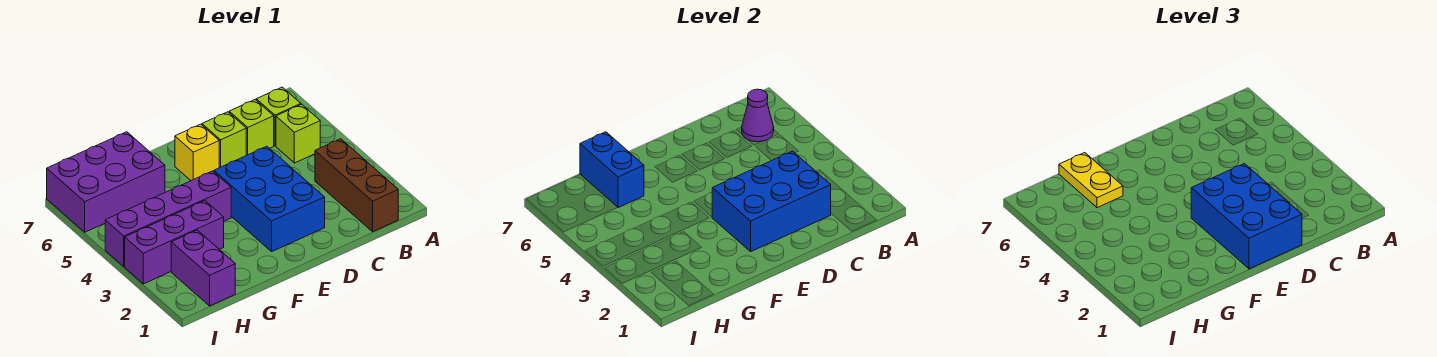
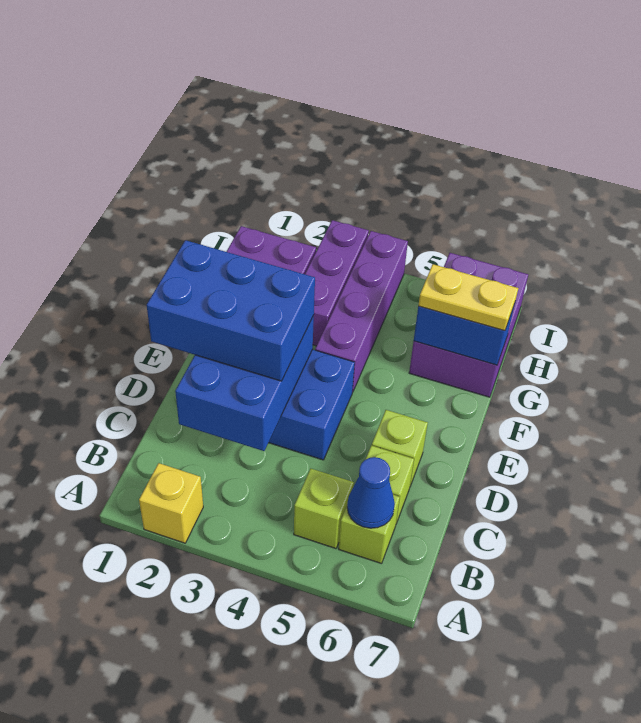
brown 1x3 brick [315,139,398,232] -> none
purple 1x1 cone [742,89,774,142] -> blue 1x1 cone [347,457,395,528]
yellow 1x1 brick [175,124,219,181] -> yellow 1x1 brick moved to [139,463,203,543]

